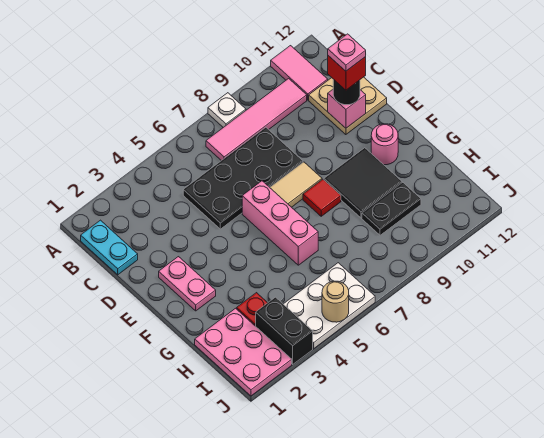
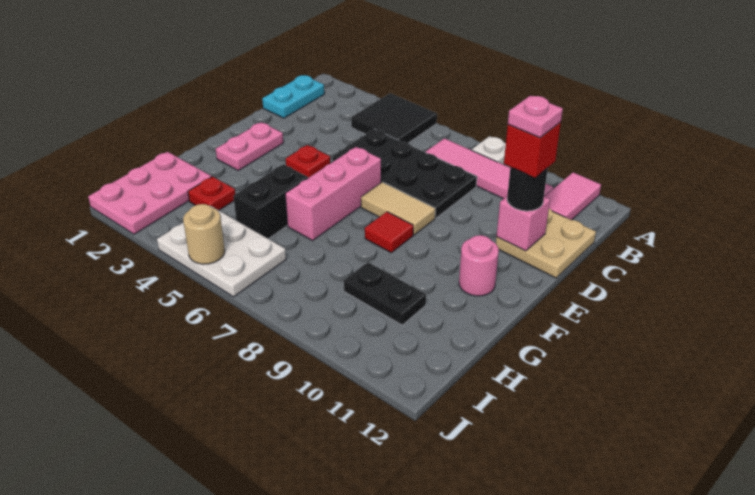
none -> red 1x1 plate [286,145,330,178]
black 2x2 tile [324,148,402,218] -> black 2x2 tile moved to [351,93,437,143]
black 1x2 brick [256,297,313,364] -> black 1x2 brick moved to [233,164,308,239]

